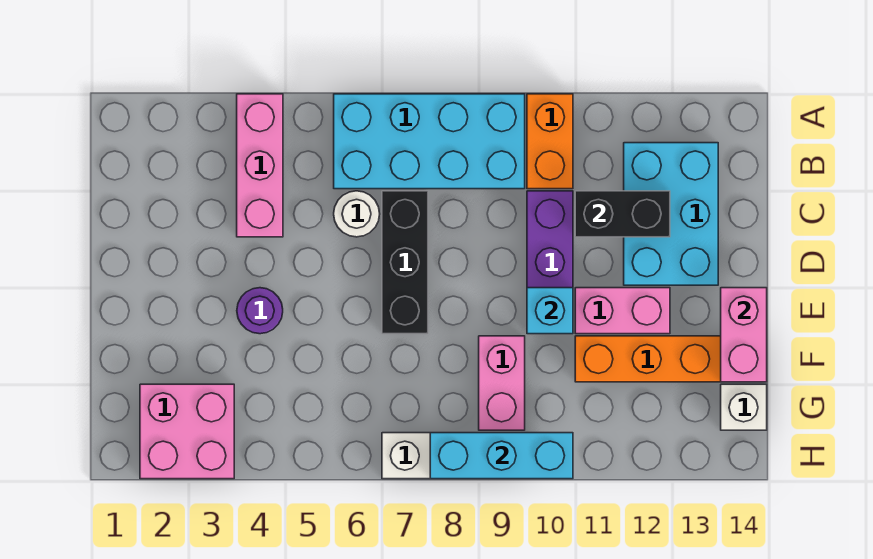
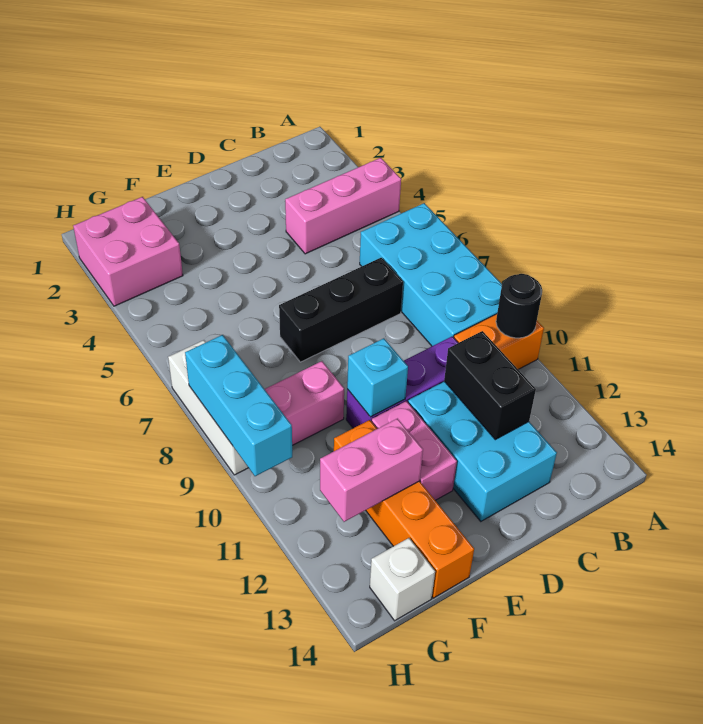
none -> black 1x1 round brick [496,274,542,338]
cyan 2x3 brick [624,143,718,285] -> cyan 2x3 brick turned to [408,382,557,521]
white 1x1 round brick [334,191,380,237] -> none
purple 1x1 round brick [237,288,283,334] -> none
pink 1x2 brick [721,288,767,382] -> pink 1x2 brick moved to [320,419,423,522]

